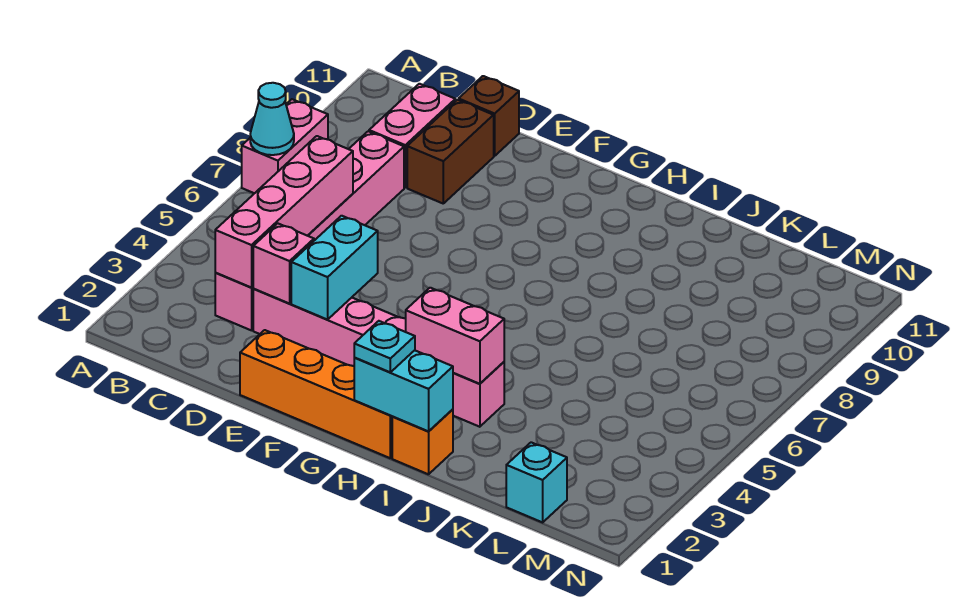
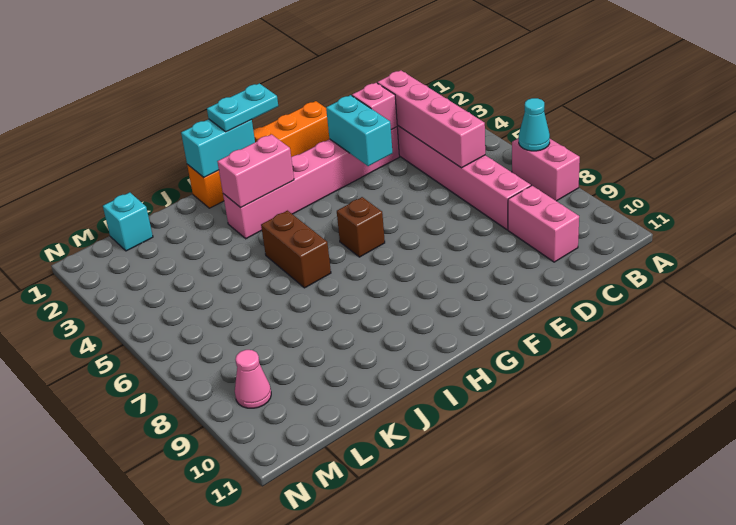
brown 1x2 brick [407,100,494,203] -> brown 1x2 brick moved to [261,211,331,288]
brown 1x1 brick [459,76,519,156] -> brown 1x1 brick moved to [337,197,385,257]
cyan 1x1 plate [354,321,415,372] -> cyan 1x2 plate [207,83,278,132]
none -> pink 1x1 cone [235,350,271,408]

